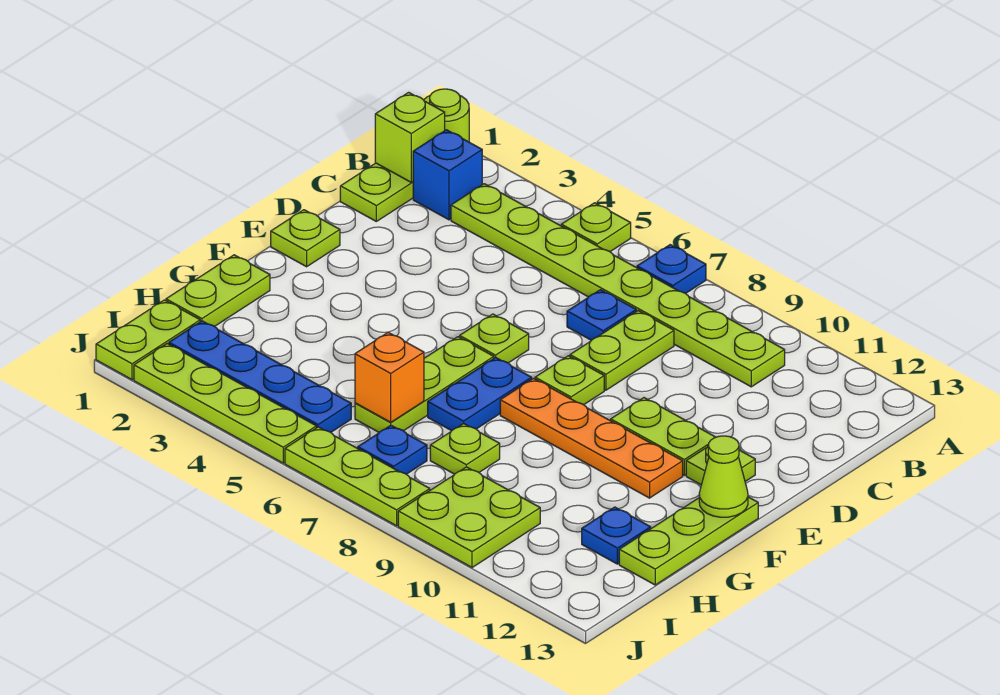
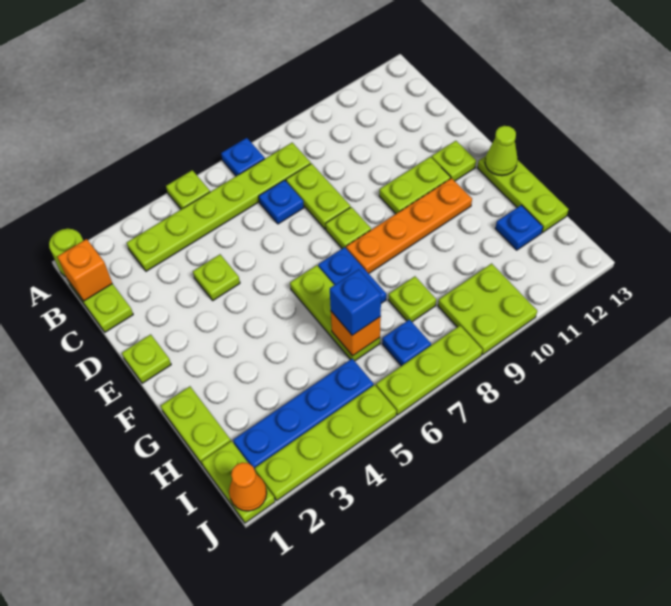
lime 1x1 brick [375,92,445,182] -> orange 1x1 brick [57,239,112,301]
blue 1x1 brick [413,130,482,220] -> blue 1x1 brick moved to [330,269,381,335]
lime 1x8 plate [451,184,785,387] -> lime 1x6 plate [127,143,311,271]
lime 1x1 plate [460,314,529,363] -> lime 1x1 plate moved to [193,254,240,300]
none -> orange 1x1 cone [229,462,267,511]

